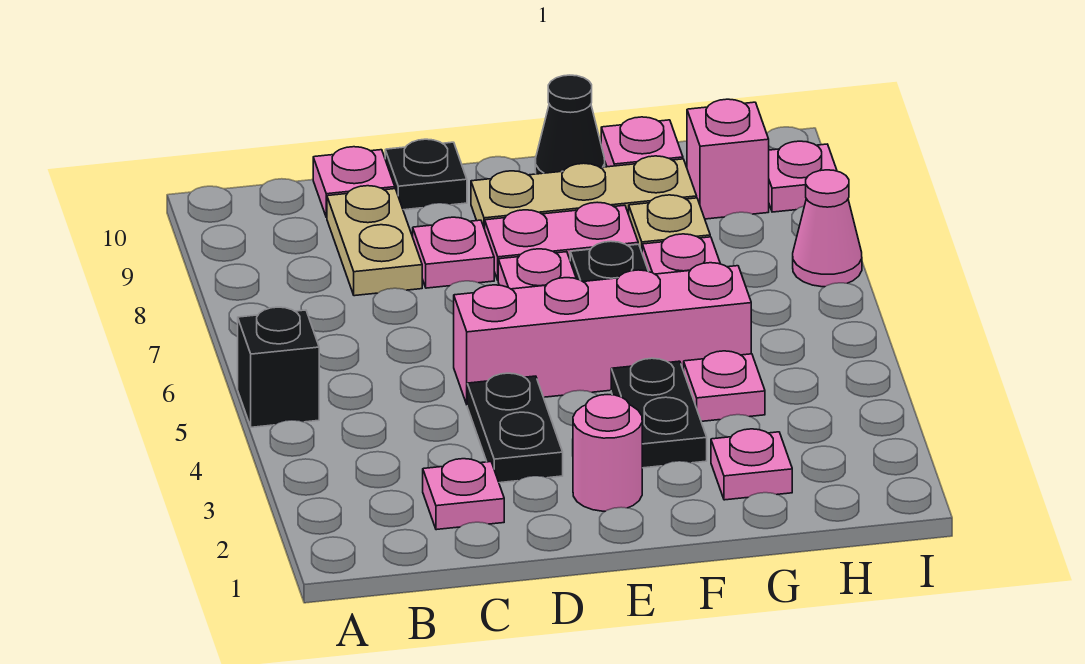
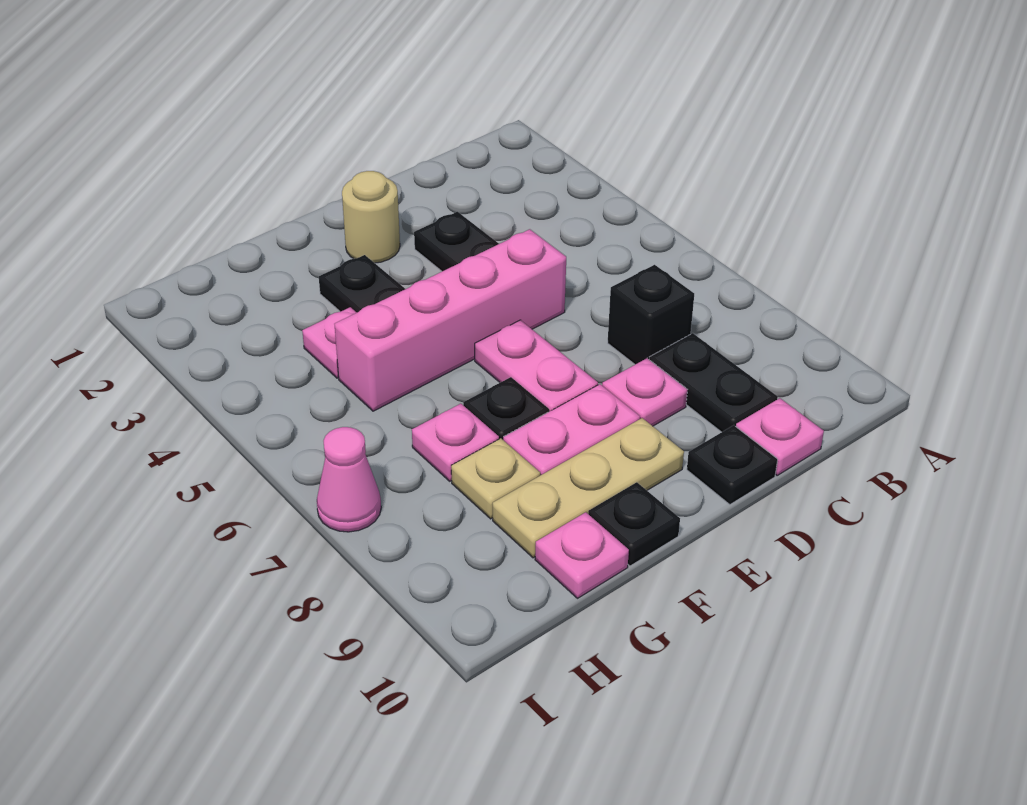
black 1x1 brick [238,307,319,427] -> black 1x1 brick moved to [608,265,694,364]
pink 1x1 plate [423,459,504,530] -> none
tan 1x2 plate [327,186,422,296] -> black 1x2 plate [649,333,778,432]
pink 1x1 round brick [573,395,642,511] -> tan 1x1 round brick [342,171,400,263]
black 1x1 cone [535,75,605,174] -> black 1x1 plate [588,482,680,566]
pink 1x1 plate [711,429,792,500] -> none
pink 1x1 brick [687,99,769,219] -> none
pink 1x1 plate [769,141,837,212] -> none

